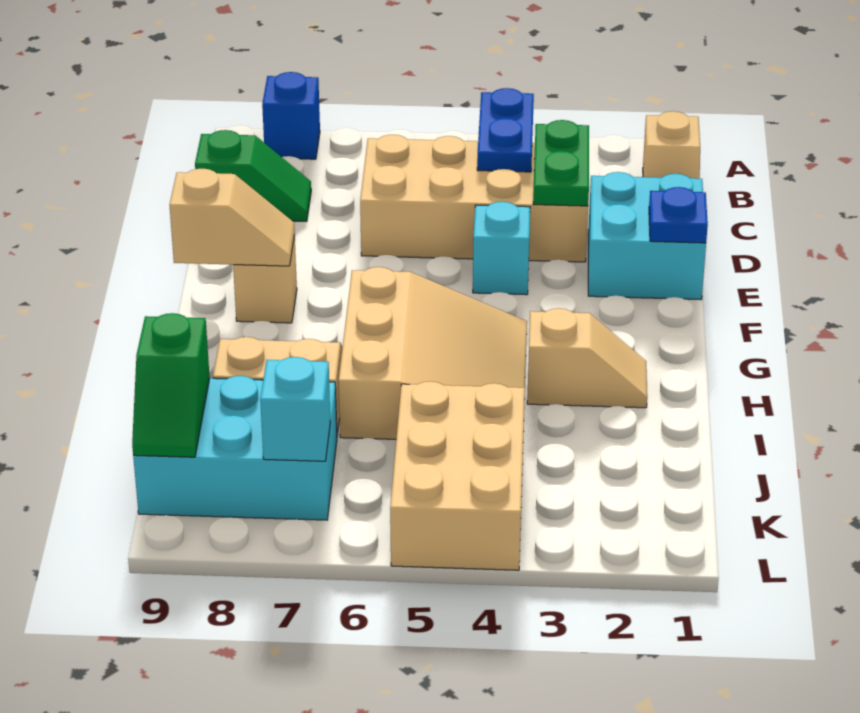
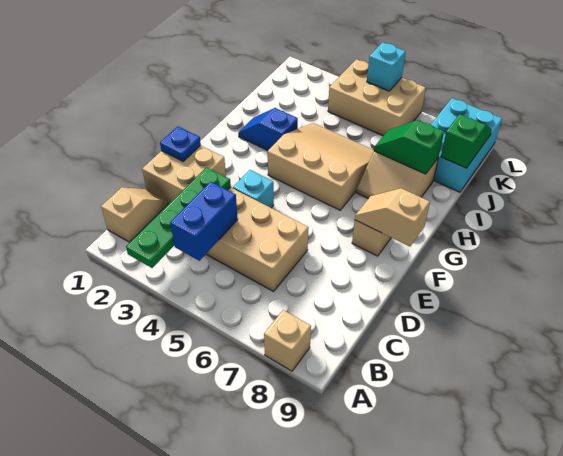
blue 1x1 brick [262,72,320,159] -> tan 1x1 brick [264,310,311,371]
blue 1x2 plate [477,88,534,172] -> blue 1x2 brick [170,182,238,261]
green 1x2 plate [533,120,589,206] -> green 1x4 plate [126,167,231,268]
green 1x2 slope [195,130,311,221] -> green 1x2 slope moved to [374,120,444,174]
cyan 2x2 brick [588,172,706,300] -> tan 2x2 brick [142,145,226,204]
tan 3x3 slope [339,267,527,439] -> tan 3x3 slope turned to [268,123,374,210]
tan 1x2 slope [527,308,647,408] -> blue 1x2 slope [238,108,298,151]
tan 2x3 brick [390,381,525,570] -> tan 2x3 brick turned to [328,59,426,136]
cyan 2x3 brick [133,376,337,520] -> cyan 2x3 brick turned to [431,98,502,192]
cyan 1x1 brick [260,357,330,461] -> cyan 1x1 brick moved to [367,42,406,91]

